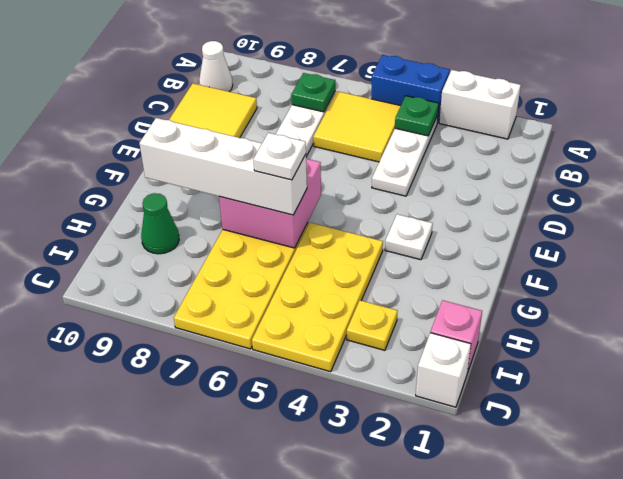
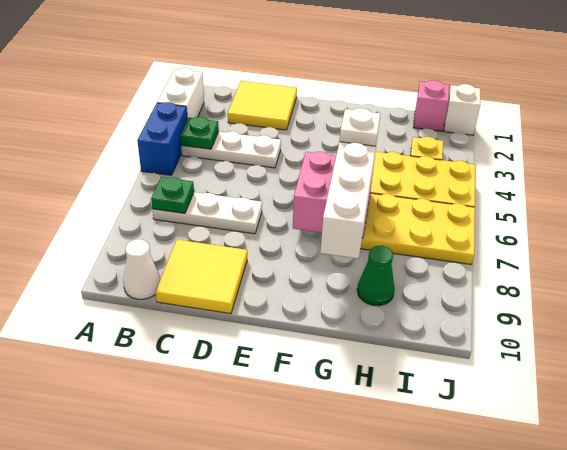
yellow 2x2 tile [313,91,400,162] -> yellow 2x2 tile moved to [228,81,297,130]
white 1x1 plate [385,214,433,260] -> none

